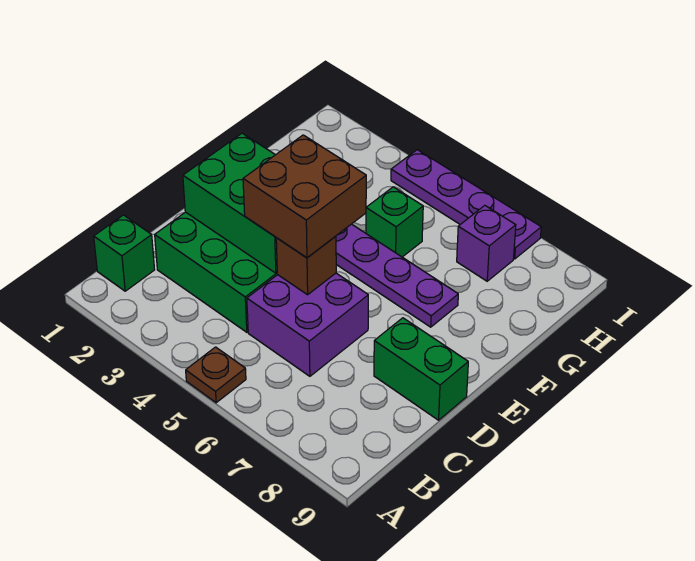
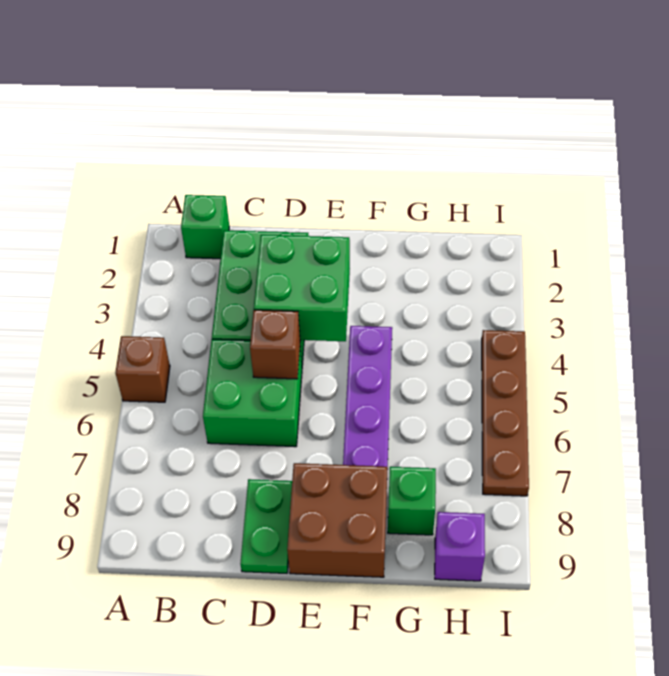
brown 1x1 plate [186,347,246,403] -> brown 1x1 brick [115,336,170,402]
purple 2x2 brick [247,273,368,376] -> green 2x2 brick [203,339,302,447]
green 2x3 brick [183,133,277,273] -> green 2x2 brick [254,235,350,341]
brown 2x2 brick [243,135,366,258] -> brown 2x2 brick moved to [287,463,388,577]
green 1x2 brick [374,318,468,420] -> green 1x2 plate [240,479,292,573]
green 1x1 brick [366,187,423,257] -> green 1x1 brick moved to [388,467,436,535]
purple 1x1 brick [457,206,516,281] -> purple 1x1 brick moved to [435,512,485,581]
purple 1x4 plate [391,150,541,259] -> brown 1x4 plate [482,330,529,496]

